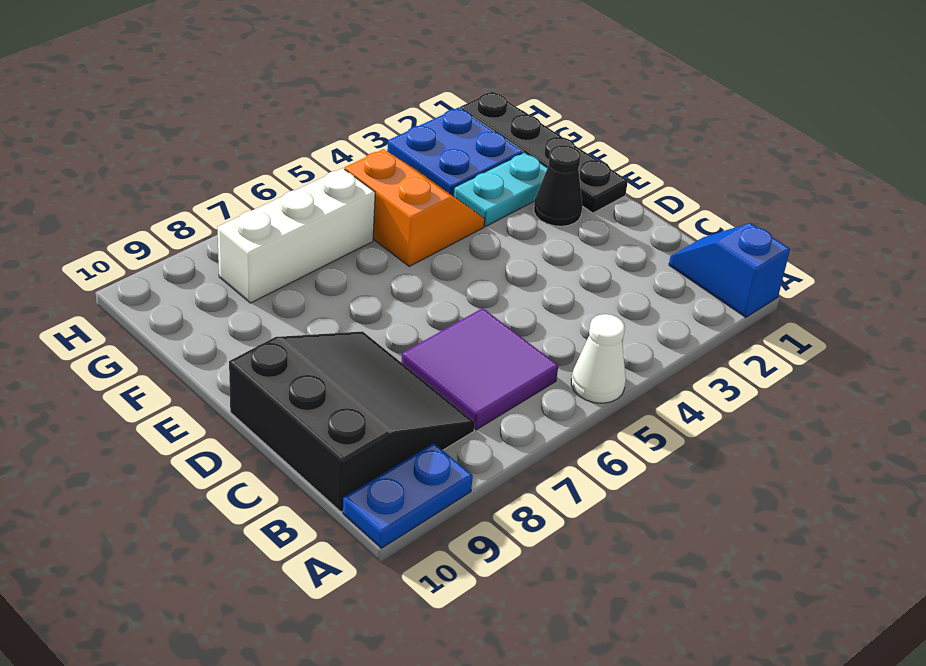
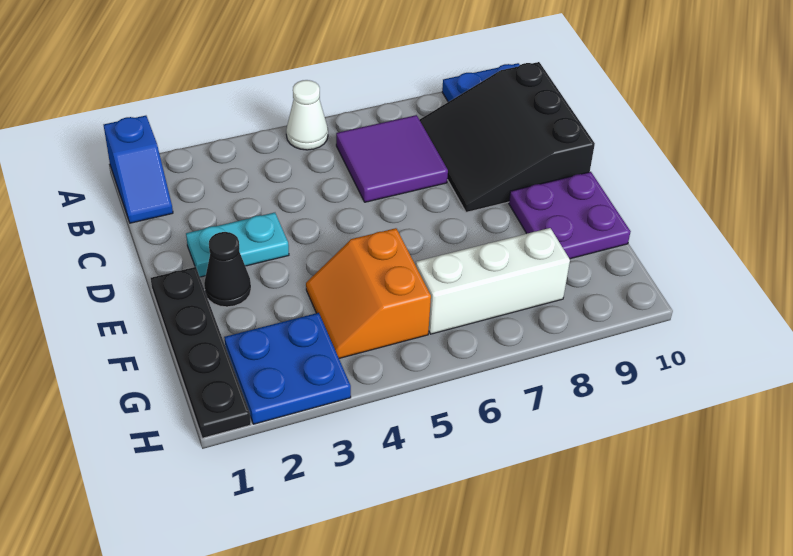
none -> purple 2x2 plate [509,172,631,259]
cyan 1x2 plate [454,152,547,226] -> cyan 1x2 plate moved to [186,213,289,277]

